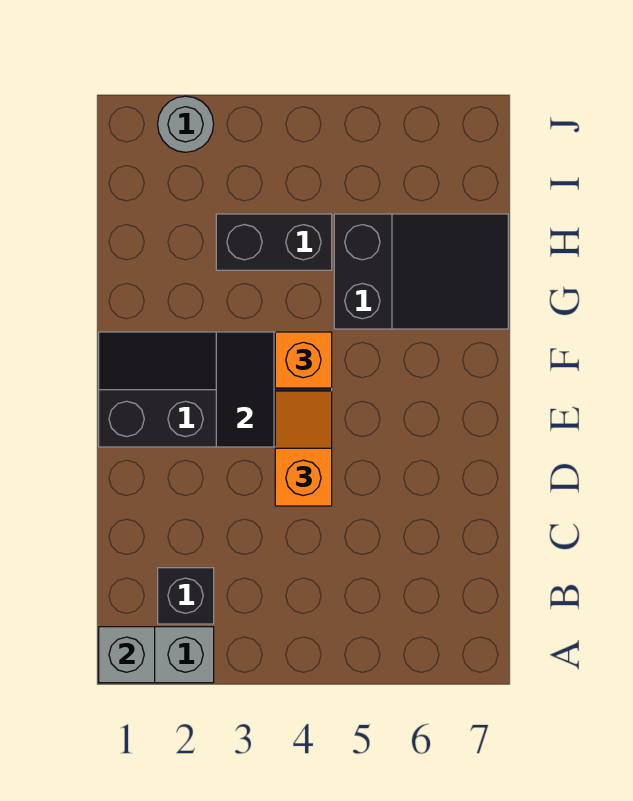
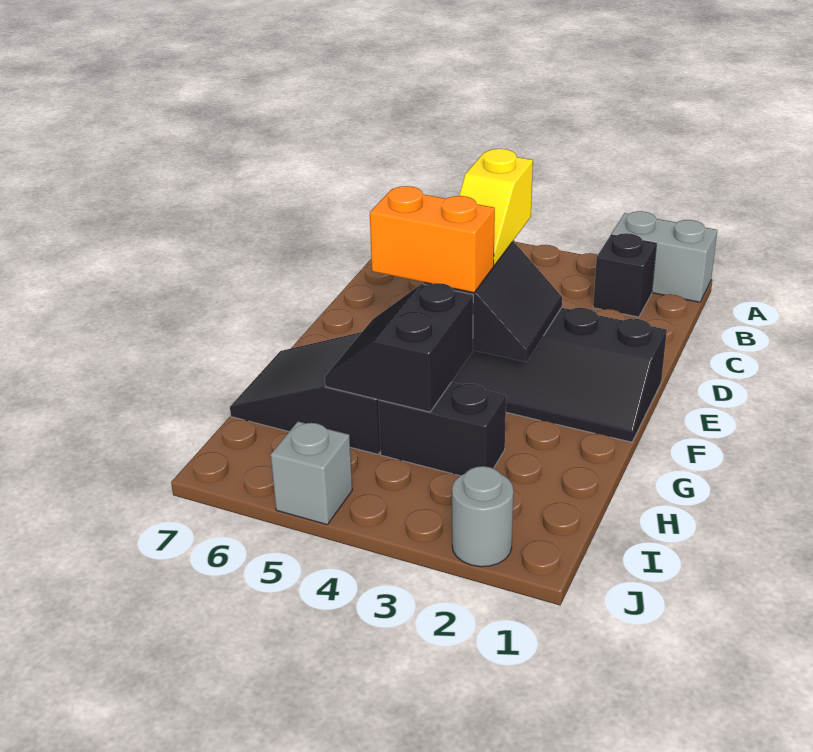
grey 1x1 brick [99,627,155,683] -> grey 1x1 brick moved to [271,422,352,525]
orange 1x2 slope [275,391,332,506] -> yellow 1x2 slope [459,149,533,265]
orange 1x1 brick [275,332,332,388] -> orange 1x2 brick [370,186,495,293]
none -> black 2x2 slope [325,283,473,412]

